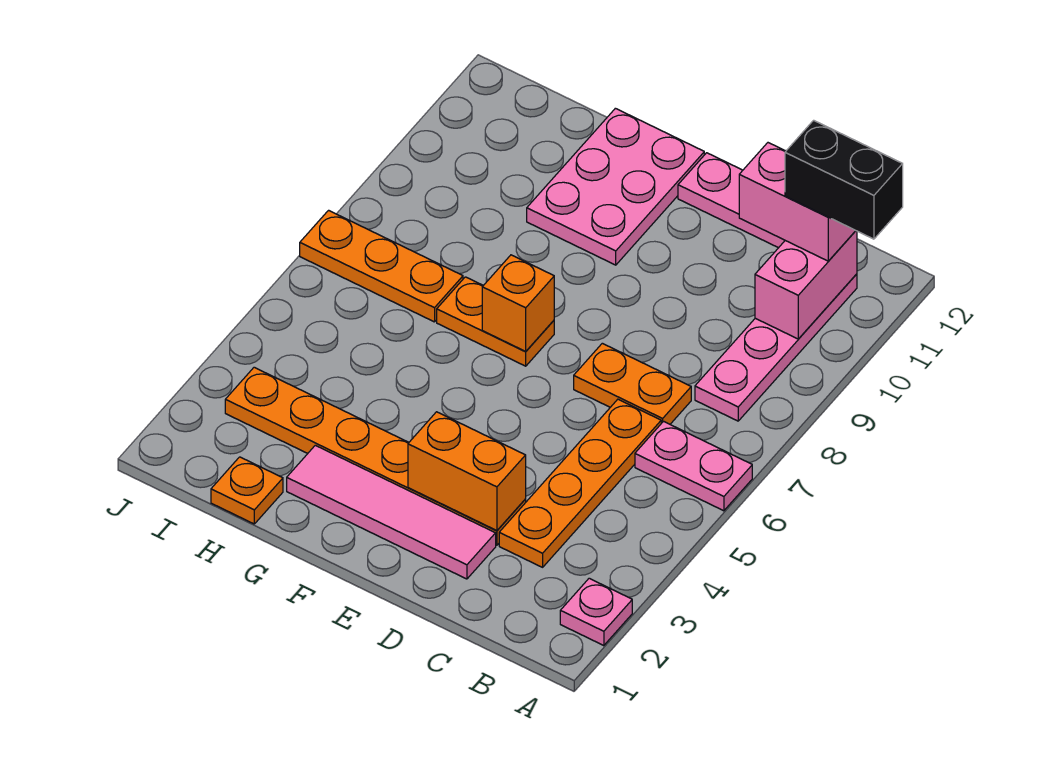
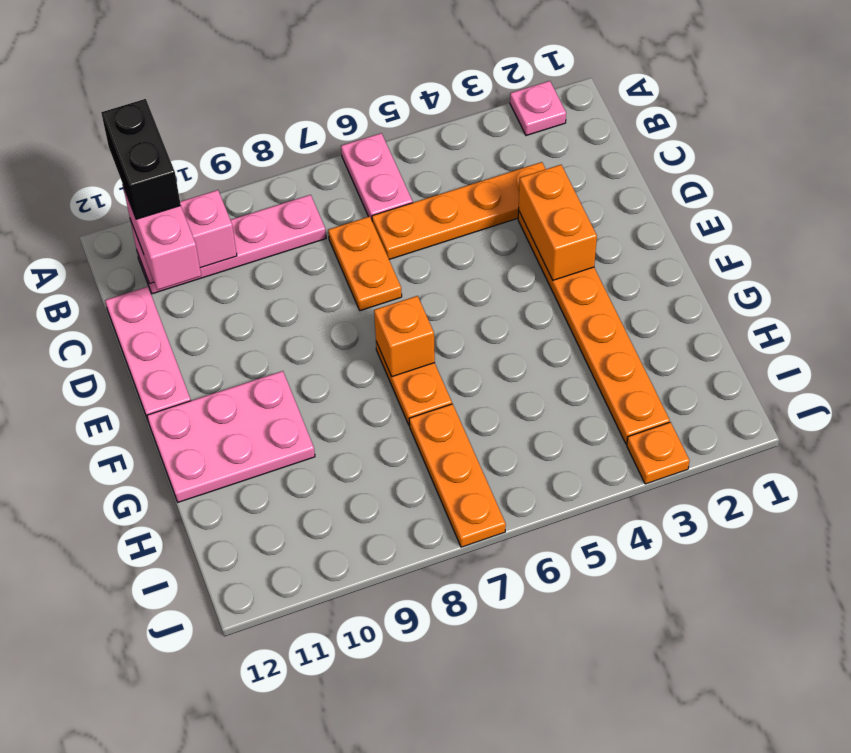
pink 1x4 tile [287,445,496,579] -> none
orange 1x1 plate [211,457,283,524] -> orange 1x1 plate moved to [627,422,690,484]

